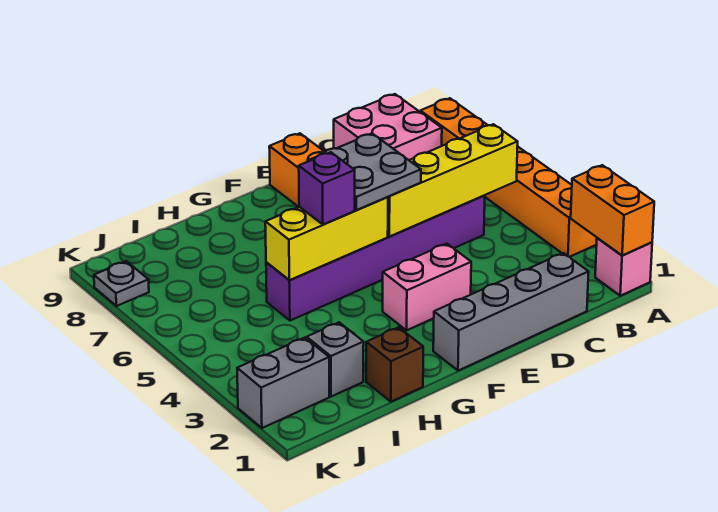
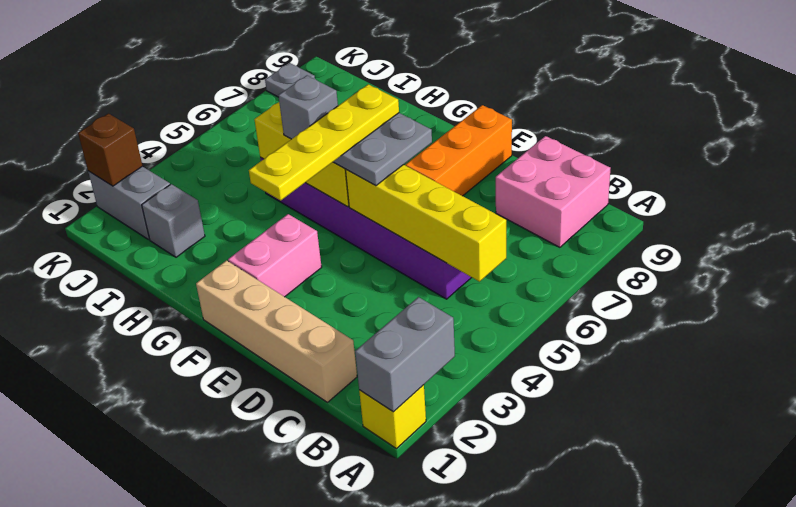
pink 1x1 brick [595,238,652,296] -> yellow 1x1 brick [359,385,426,449]
orange 1x2 brick [571,165,654,256] -> grey 1x2 brick [355,297,455,412]
orange 1x6 brick [420,98,597,257] -> none
grey 1x4 brick [433,253,589,371] -> tan 1x4 brick [196,260,357,402]
pink 1x2 brick [383,244,471,330] -> pink 1x2 brick turned to [228,214,322,297]
none -> yellow 1x4 plate [249,84,399,200]
purple 1x1 brick [299,152,355,224] -> grey 1x1 brick [278,76,338,139]
brown 1x1 brick [366,327,423,402] -> brown 1x1 brick moved to [78,113,142,186]

